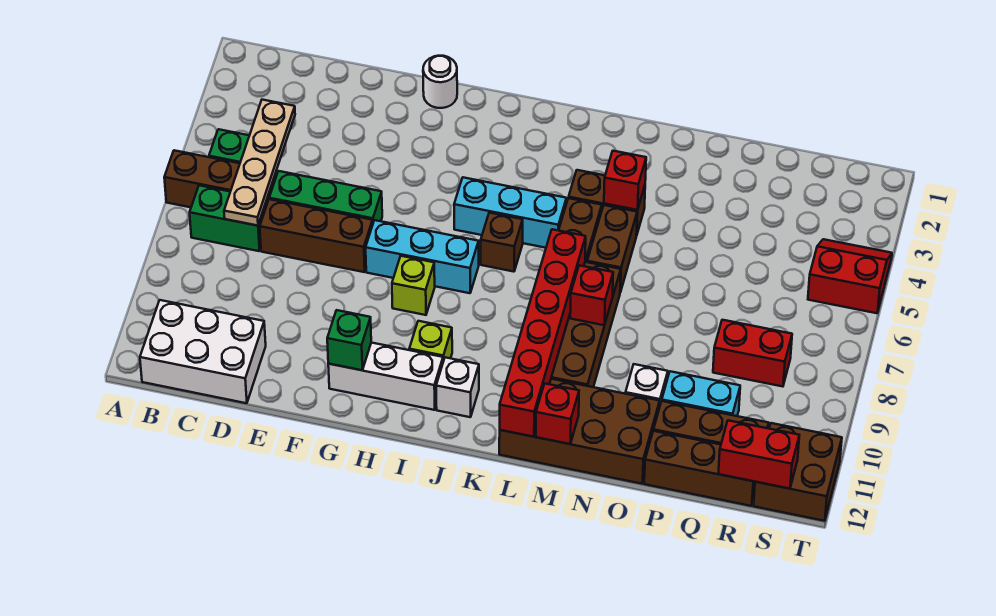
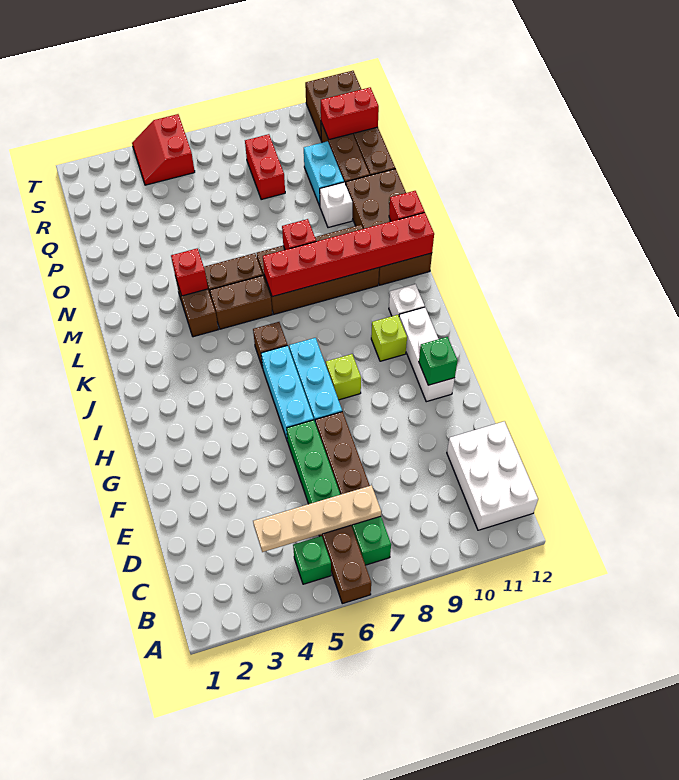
white 1x1 round brick [423,56,457,108] -> none
cyan 1x3 brick [454,177,566,248] -> cyan 1x3 brick moved to [261,346,314,442]
red 1x2 brick [718,420,799,489] -> red 1x2 brick turned to [321,88,379,140]

